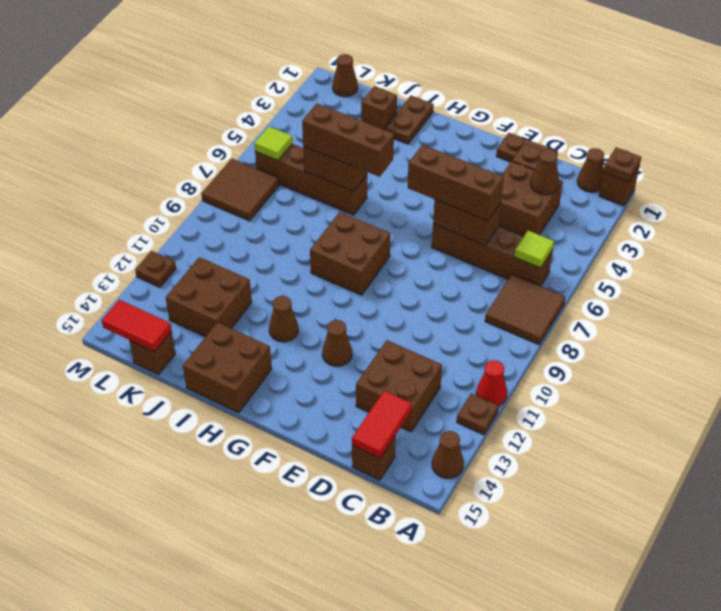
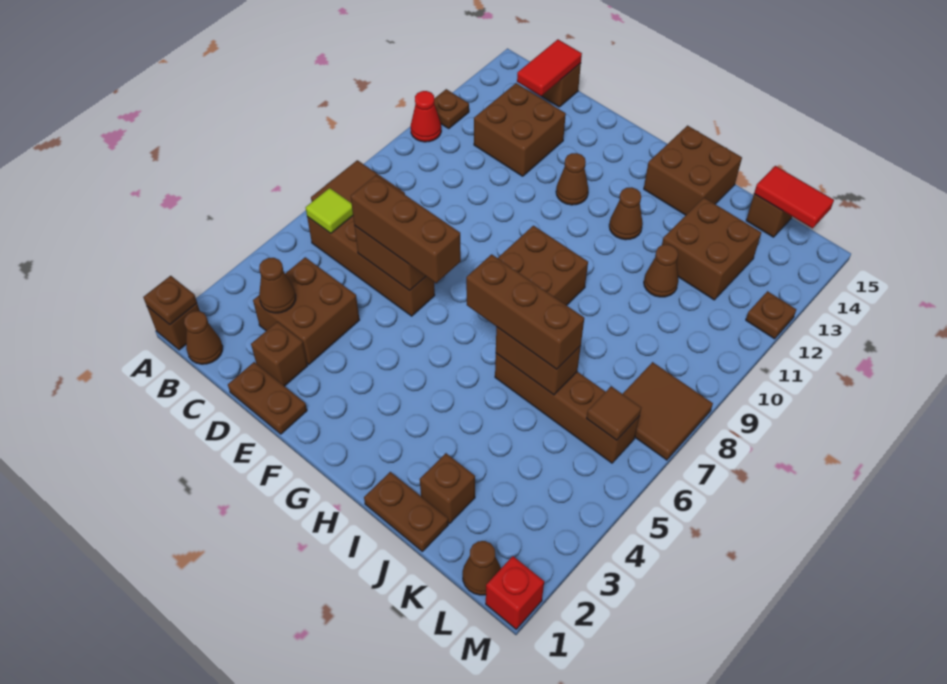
brown 1x1 cone [432,431,464,479] -> brown 1x1 cone moved to [644,244,678,297]
brown 1x2 plate [385,96,434,144] -> brown 1x2 plate turned to [364,472,448,551]
lime 1x1 tile [254,127,292,160] -> brown 1x1 tile [587,386,641,440]
none -> red 1x1 brick [486,556,544,629]

